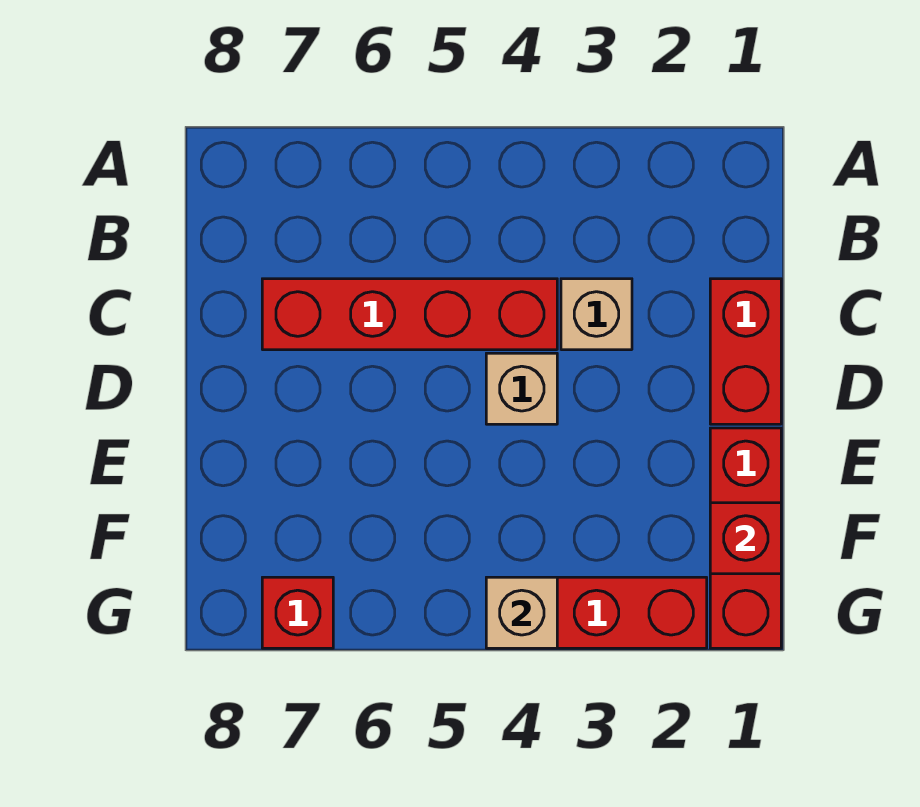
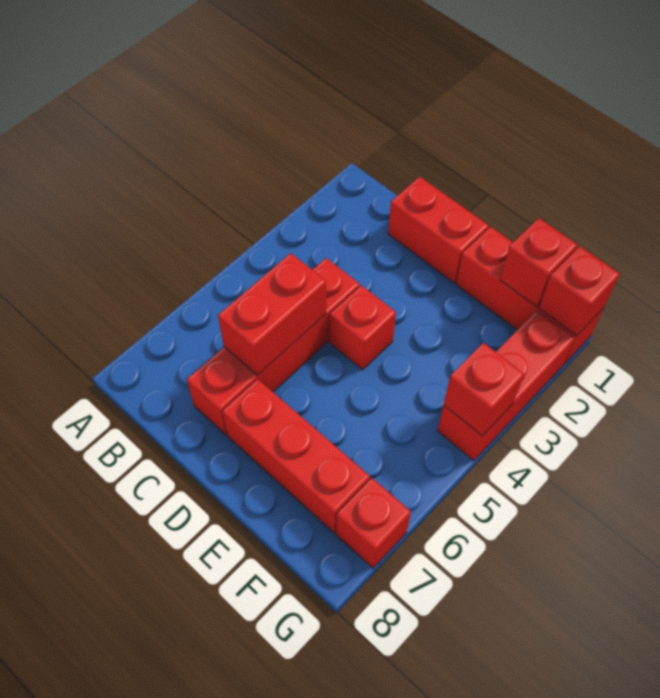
tan 1x1 brick [561,279,632,350] -> none
none -> red 1x2 brick [218,253,326,375]
tan 1x1 brick [486,353,557,424] -> red 1x1 brick [330,285,396,370]
none -> red 1x3 brick [222,379,370,533]
none -> red 1x1 brick [539,246,620,336]
tan 1x1 brick [486,577,557,648] -> red 1x1 brick [444,343,524,435]

